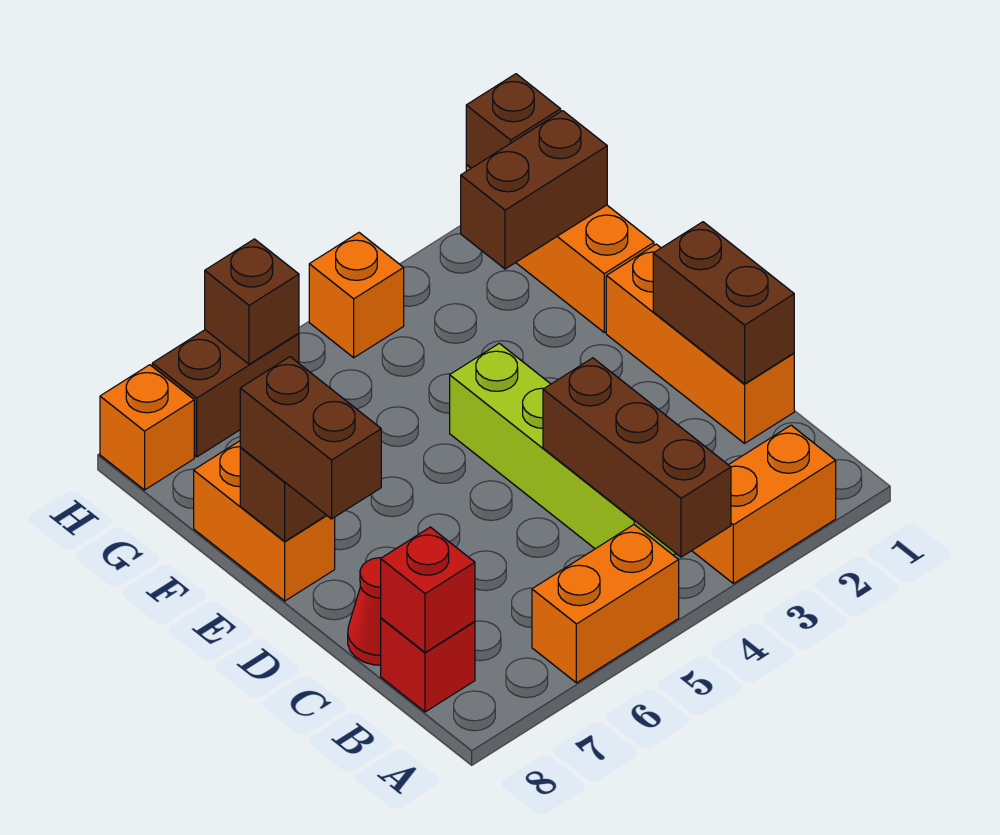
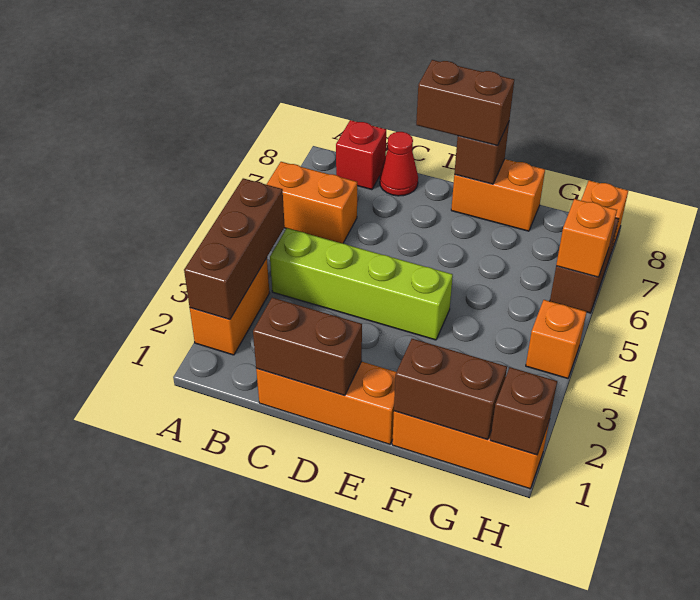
brown 1x3 brick [543,358,731,557] -> brown 1x3 brick turned to [184,178,285,320]
orange 1x2 brick [532,525,679,683] -> orange 1x2 brick turned to [266,162,357,243]
red 1x1 brick [381,527,475,652] -> none
brown 1x2 brick [461,111,607,269] -> brown 1x2 brick turned to [394,339,507,440]
brown 1x1 brick [205,239,299,364] -> orange 1x1 brick [556,199,617,277]

